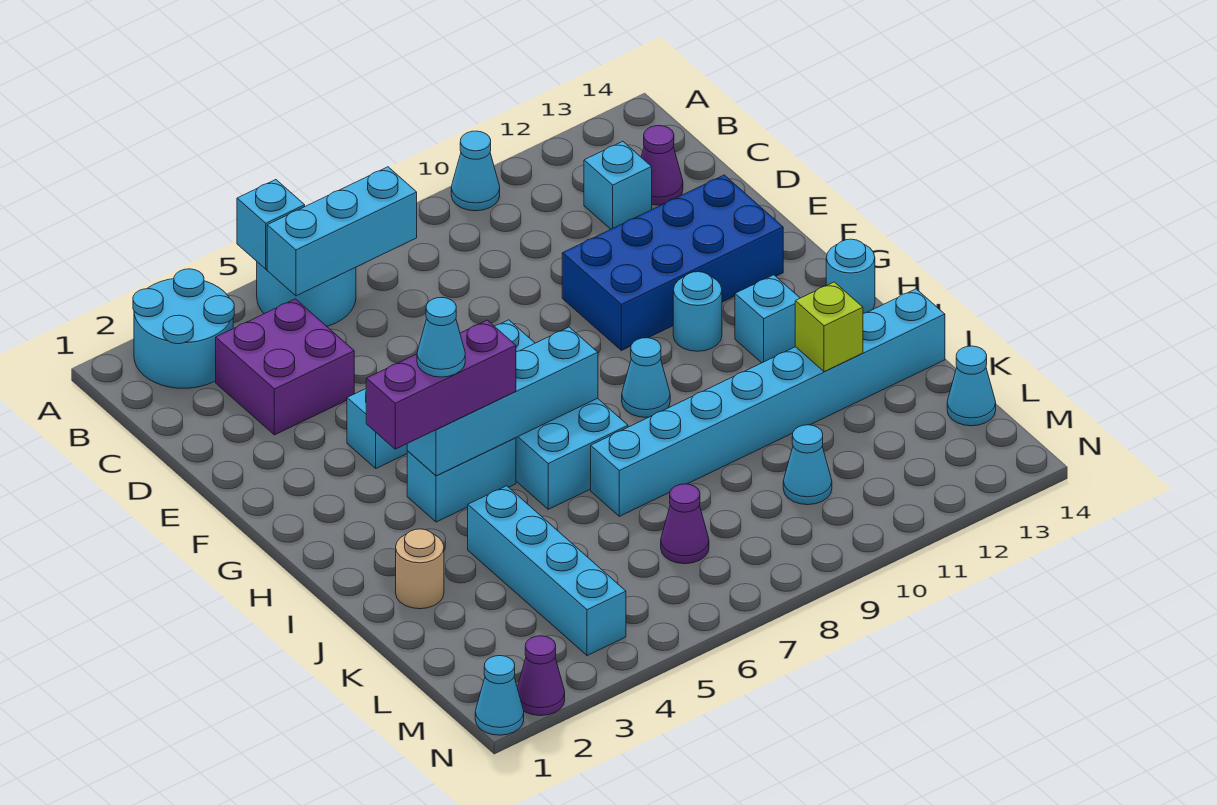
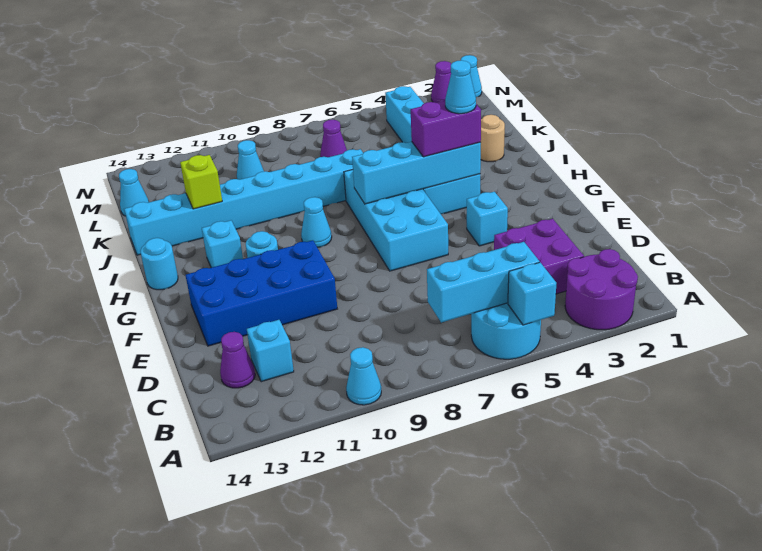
cyan 2x2 round brick [133,269,234,388] -> purple 2x2 round brick [565,249,638,330]
purple 1x3 brick [366,320,516,449] -> purple 1x2 brick [411,101,481,157]

